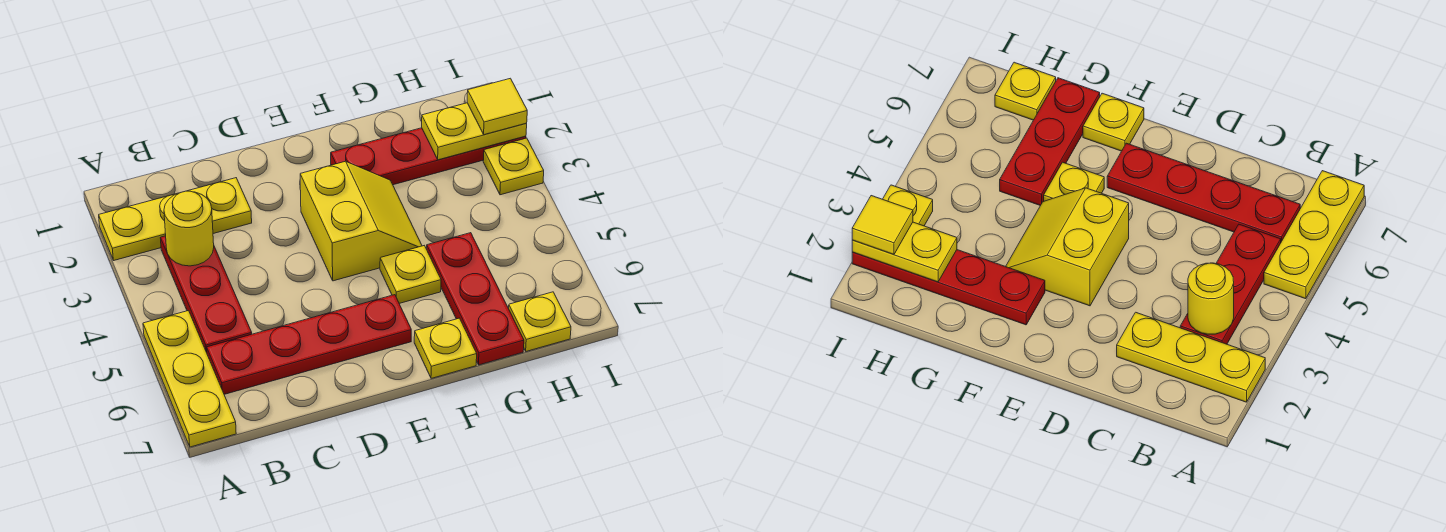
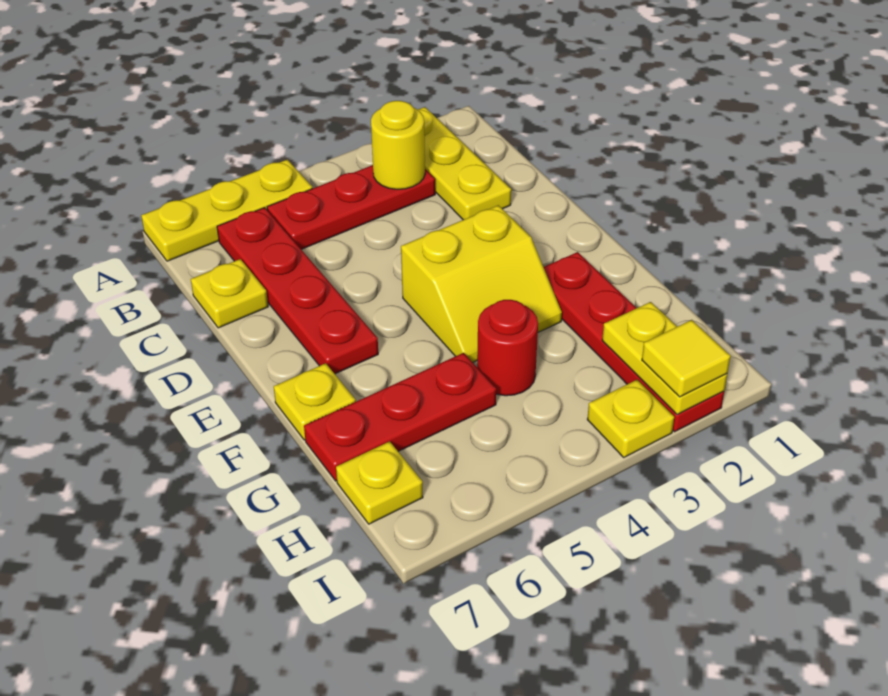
yellow 1x1 plate [380,246,441,303] -> yellow 1x1 plate moved to [191,259,268,328]
none -> red 1x1 round brick [477,300,538,396]

